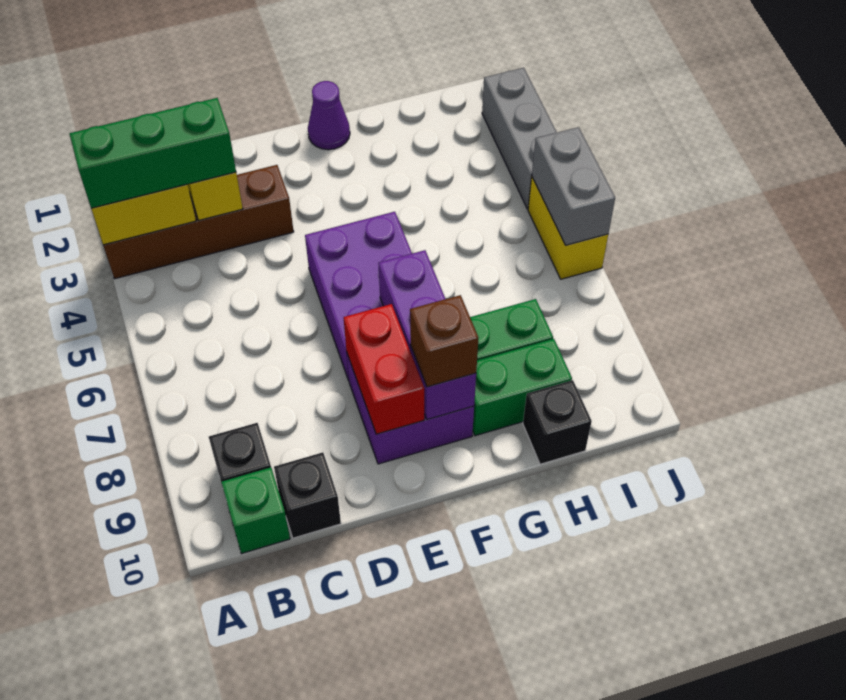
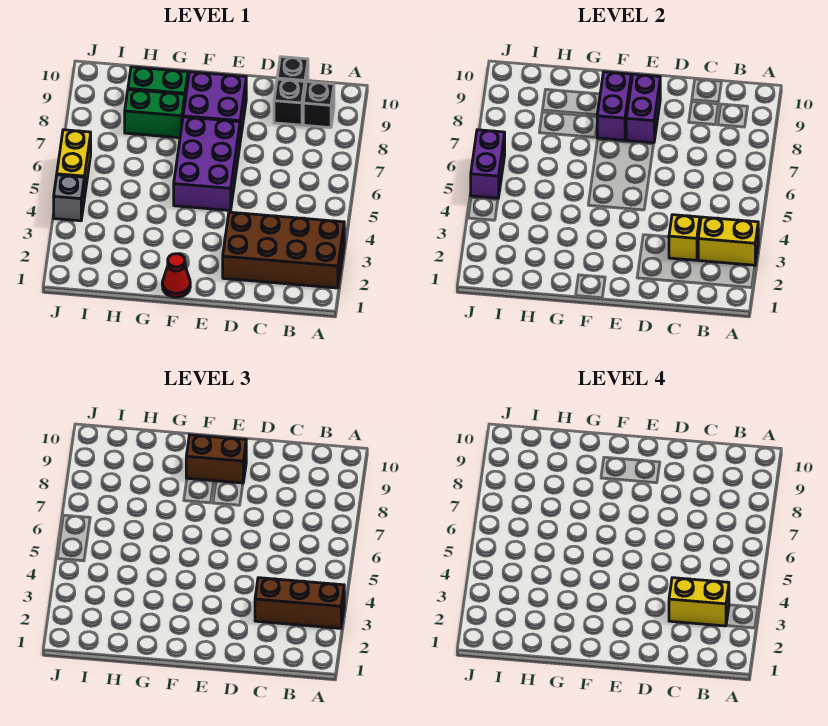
brown 1x4 brick [103,165,294,279] -> brown 2x4 brick [223,212,344,288]
green 1x3 brick [70,98,236,208] -> brown 1x3 brick [255,578,344,628]
none -> yellow 1x2 brick [669,578,729,626]
green 1x1 brick [221,467,290,554] -> none
red 1x2 brick [344,304,424,434] -> purple 1x2 brick [626,74,660,143]
purple 1x1 cone [308,81,350,150] -> red 1x1 cone [162,254,190,297]
purple 1x3 brick [379,250,476,420] -> purple 1x2 brick [597,72,631,140]
brown 1x1 brick [410,295,478,387] -> brown 1x2 brick [186,435,246,483]
black 1x1 brick [523,380,592,464] -> black 1x1 brick moved to [274,79,305,125]
grey 1x3 brick [482,68,557,209] -> grey 1x1 brick [54,175,84,221]
grey 1x2 brick [532,127,615,245] -> purple 1x2 brick [471,130,505,198]

